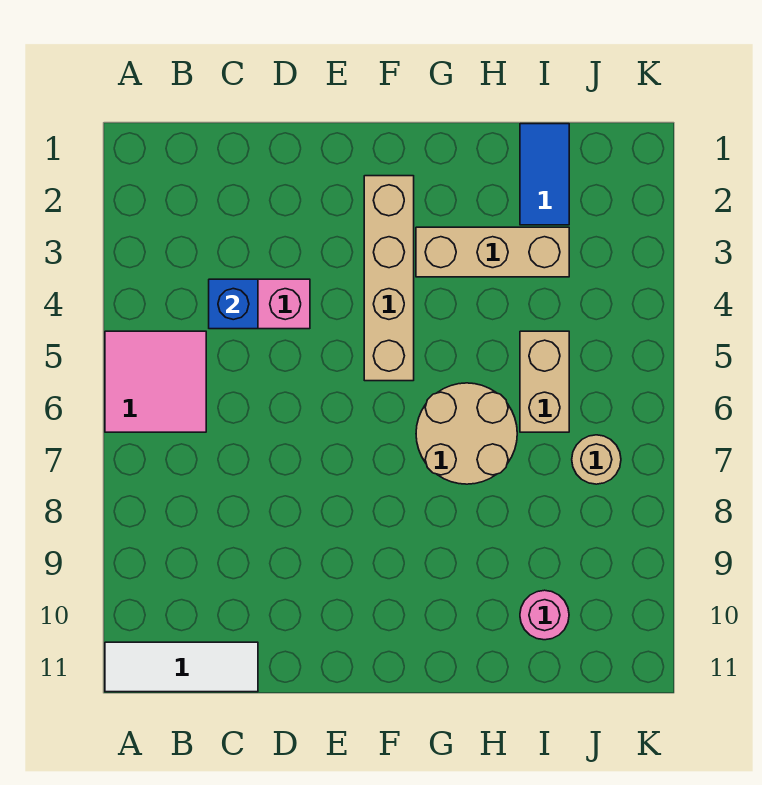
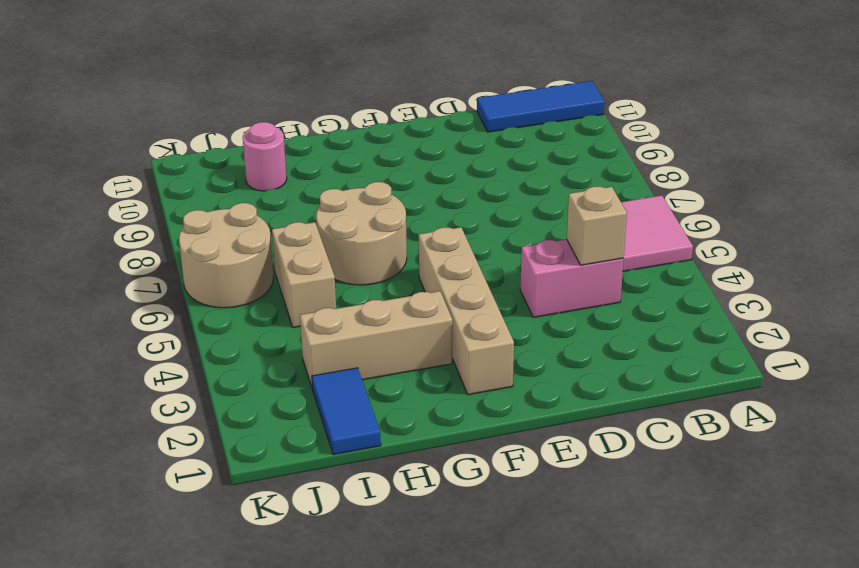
white 1x3 tile [105,642,258,692] -> blue 1x3 tile [477,81,605,132]
blue 1x1 brick [209,279,258,329] -> tan 1x1 brick [567,187,627,265]
tan 1x1 round brick [572,435,621,484] -> tan 2x2 round brick [179,203,273,308]

